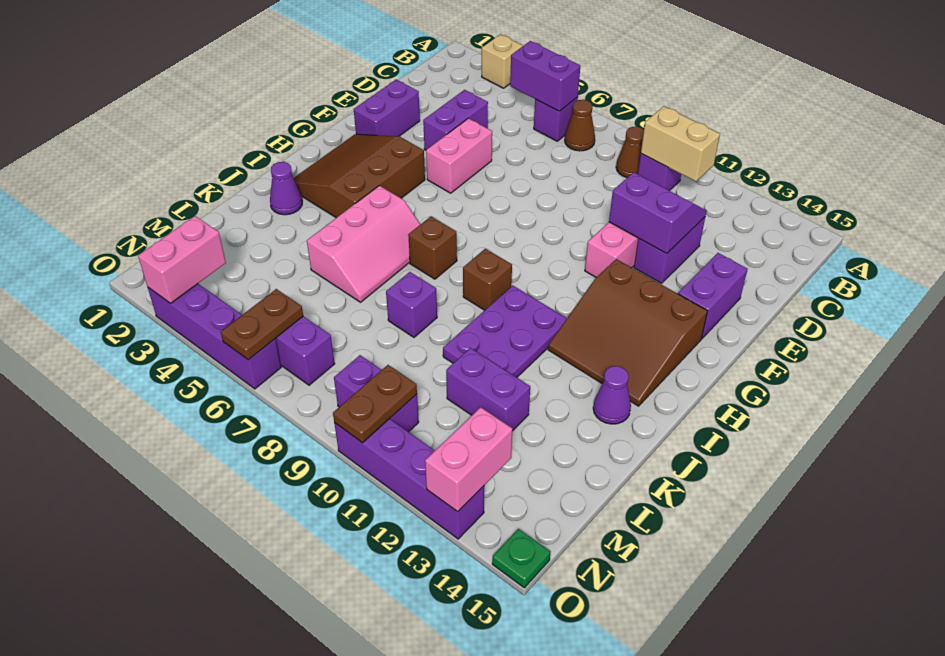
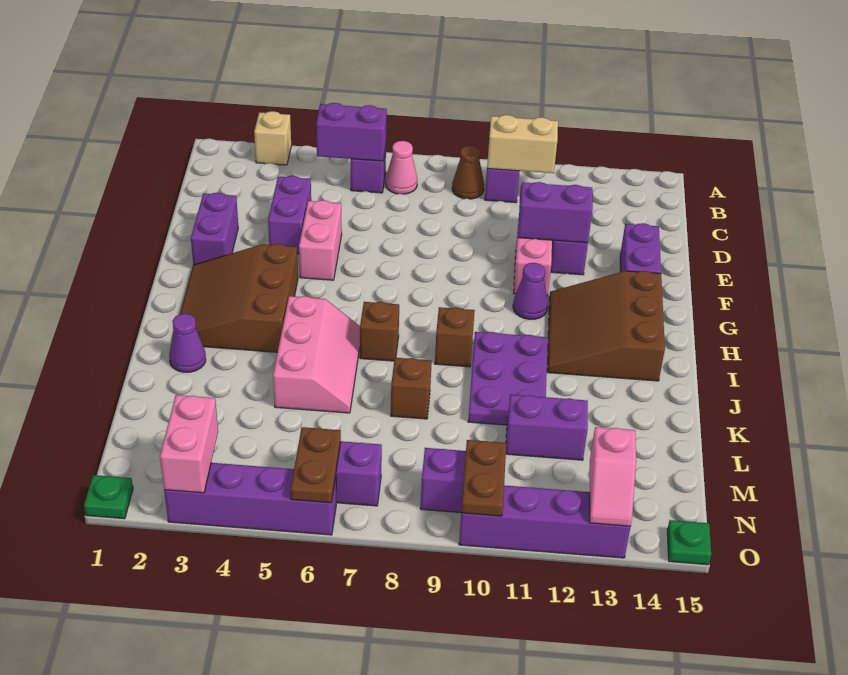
brown 1x1 cone [565,100,595,151] -> pink 1x1 cone [386,141,417,194]
brown 3x3 slope [548,259,707,406] -> brown 3x3 slope turned to [547,271,665,381]
purple 1x1 cone [593,366,631,424] -> purple 1x1 cone moved to [513,263,548,319]
purple 1x1 brick [386,272,437,337] -> brown 1x1 brick [391,358,432,419]
pink 1x2 brick [425,407,512,512] -> pink 1x2 slope [590,427,636,526]
none -> green 1x1 plate [84,475,133,519]

